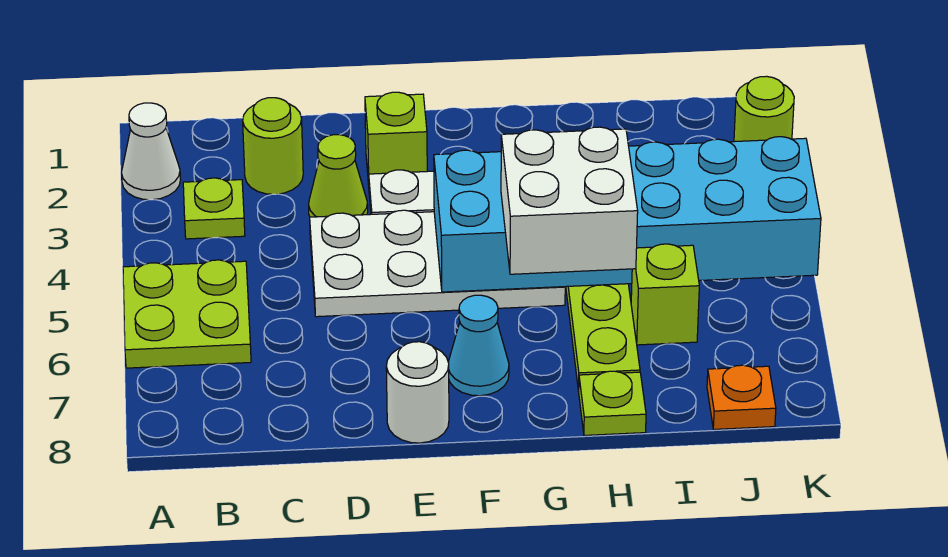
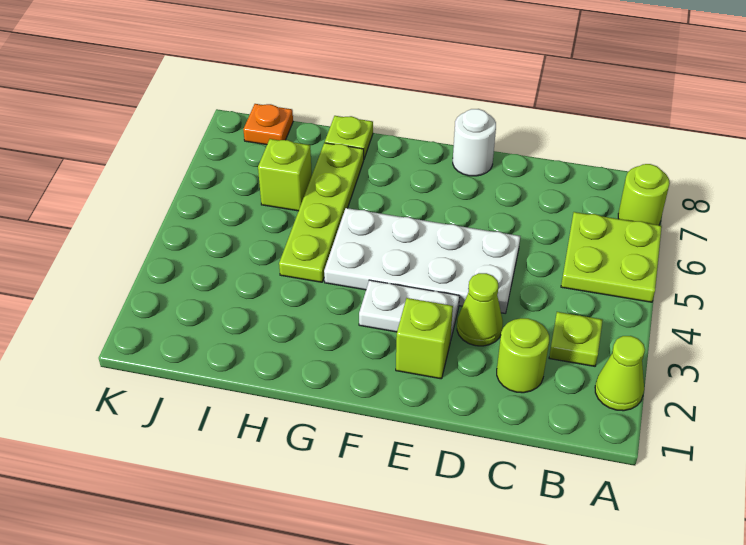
white 1x1 cone [121,103,181,200] -> lime 1x1 cone [595,336,645,411]
cyan 2x6 brick [434,137,821,292] -> none
cyan 1x1 cone [448,295,509,396] -> none
white 2x2 brick [501,127,638,274] -> none
lime 1x1 round brick [734,76,794,142] -> lime 1x1 round brick moved to [618,164,670,225]

